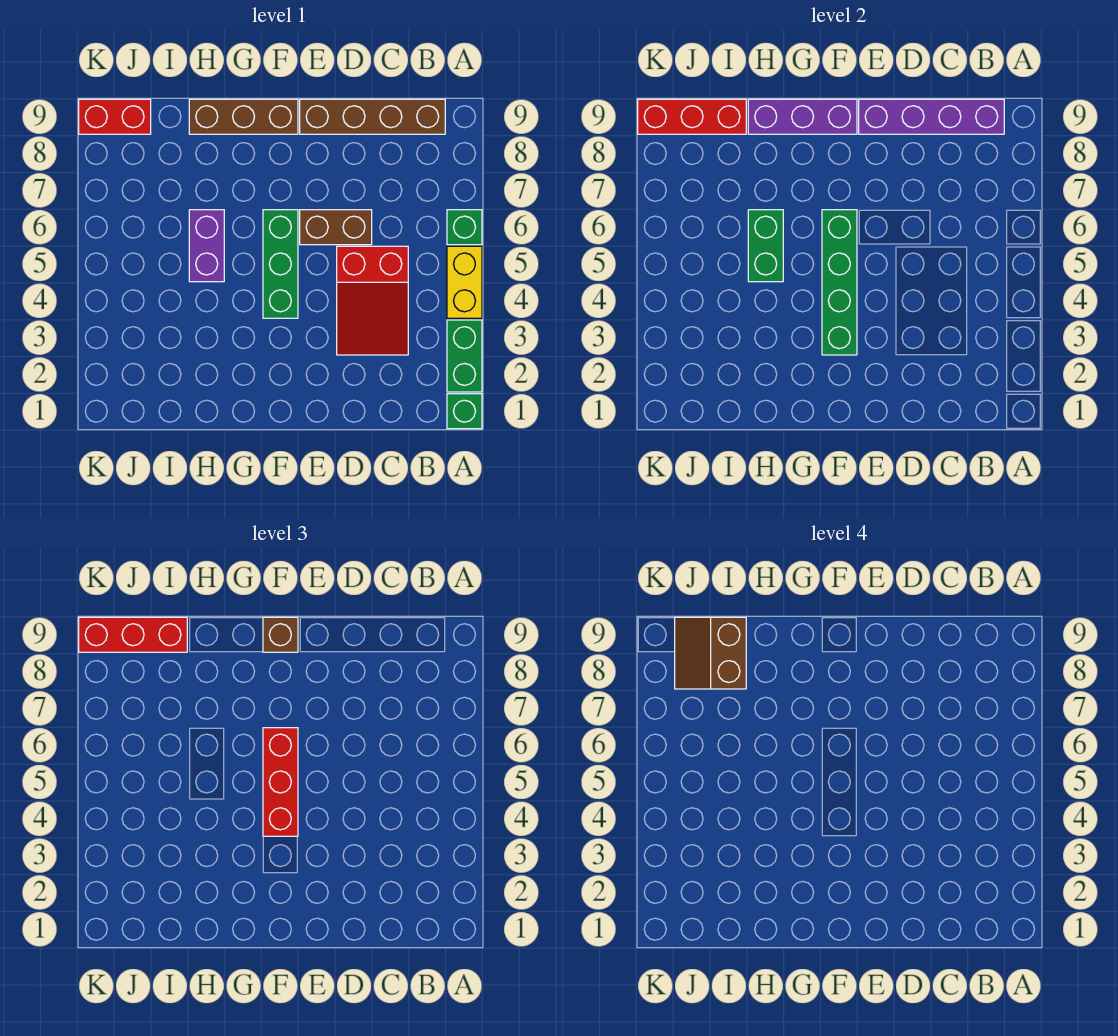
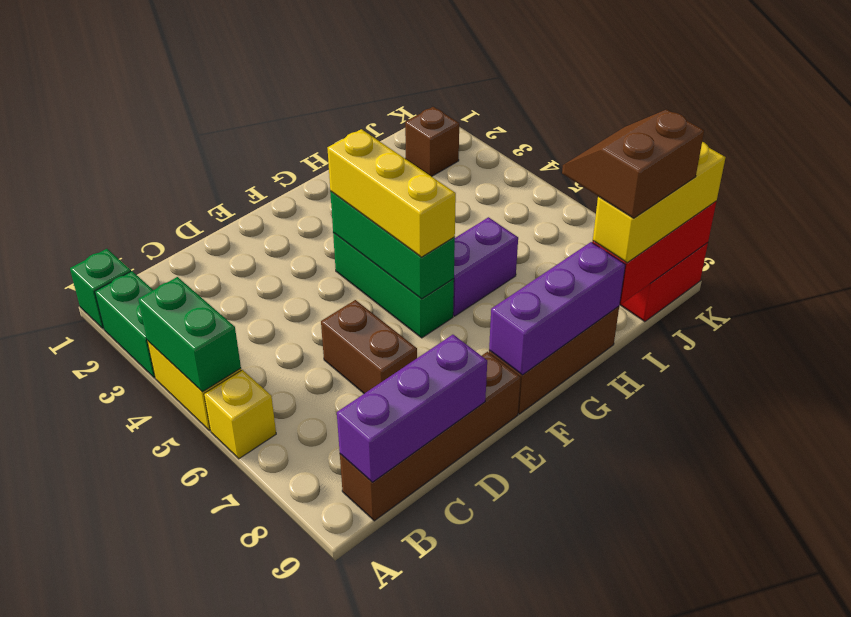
green 1x1 brick [447,210,482,245] -> yellow 1x1 brick [204,370,276,459]
purple 1x4 brick [859,99,1004,134] -> purple 1x3 brick [337,335,487,482]
red 2x3 slope [337,246,408,355] -> none
brown 1x2 brick [300,210,372,245] -> brown 1x2 brick turned to [321,300,417,394]
green 1x4 brick [822,210,857,355] -> green 1x3 brick [330,191,455,299]
red 1x3 brick [263,728,298,836] -> yellow 1x3 brick [328,129,456,257]
brown 1x1 brick [263,617,298,652] -> brown 1x1 brick moved to [405,107,459,177]
purple 1x2 brick [189,210,224,282] -> purple 1x2 brick turned to [453,217,518,316]
green 1x2 brick [748,210,783,282] -> green 1x2 brick moved to [138,277,241,392]
brown 2x2 slope [675,617,746,689] -> brown 2x2 slope turned to [562,109,704,218]
red 1x3 brick [79,617,187,652] -> yellow 1x3 brick [593,142,726,263]

